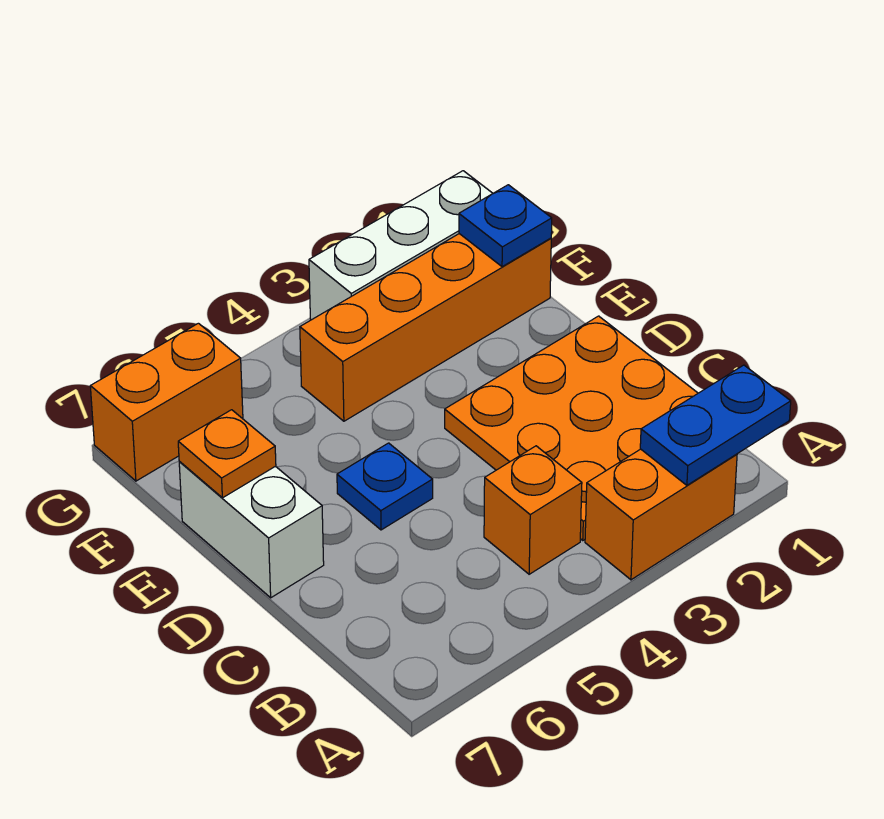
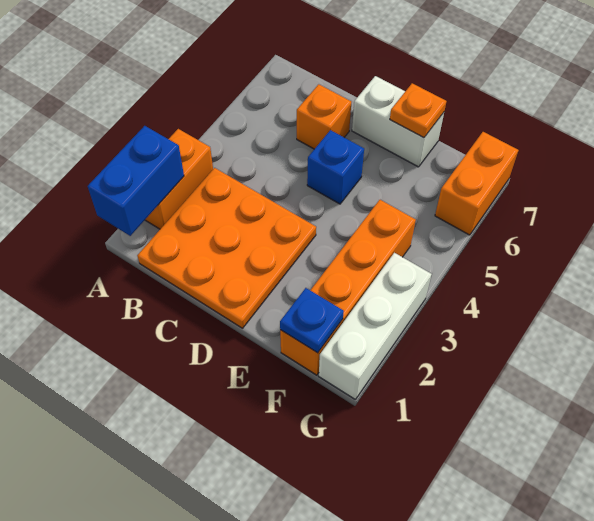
blue 1x2 plate [640,365,791,485] -> blue 1x2 brick [88,126,184,236]
orange 1x1 brick [484,446,582,574] -> orange 1x1 brick moved to [297,84,351,149]
blue 1x1 plate [337,443,433,530] -> blue 1x1 brick [307,130,364,204]

